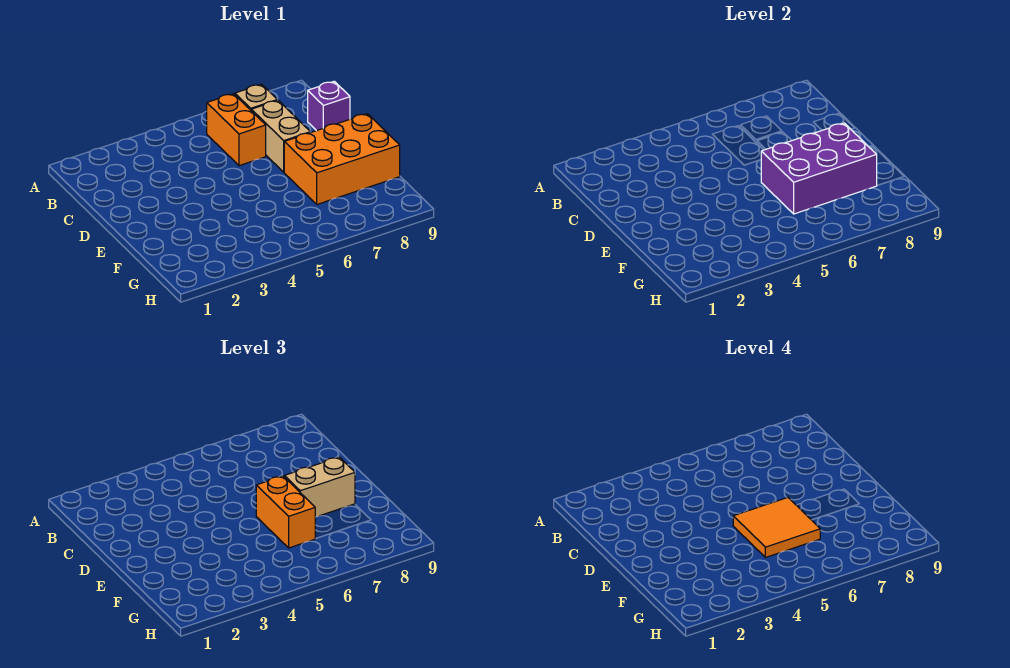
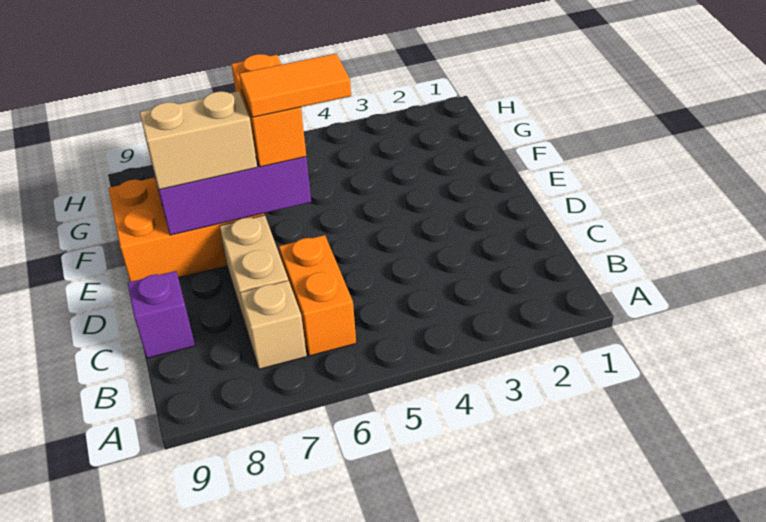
orange 2x2 tile [733,498,820,558] -> orange 1x2 tile [239,54,351,117]

